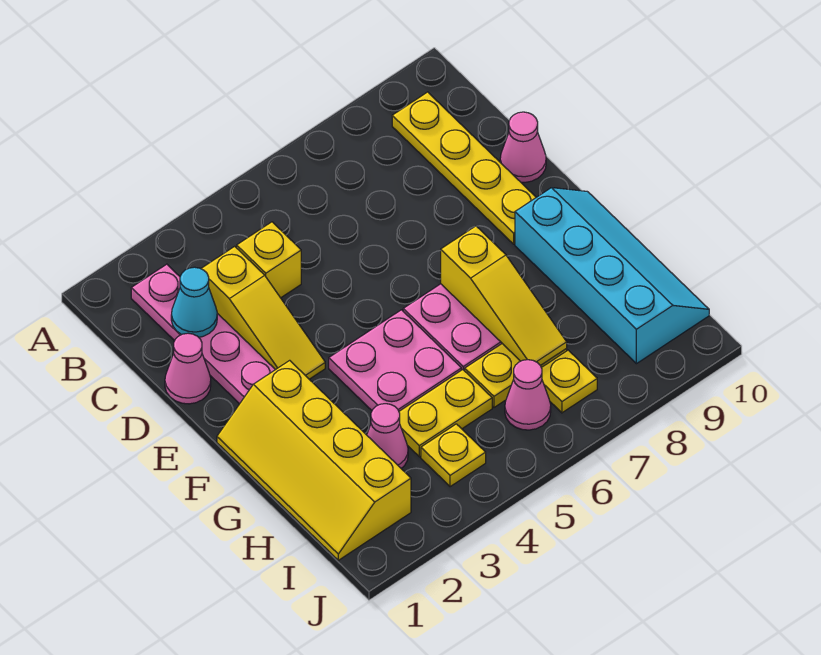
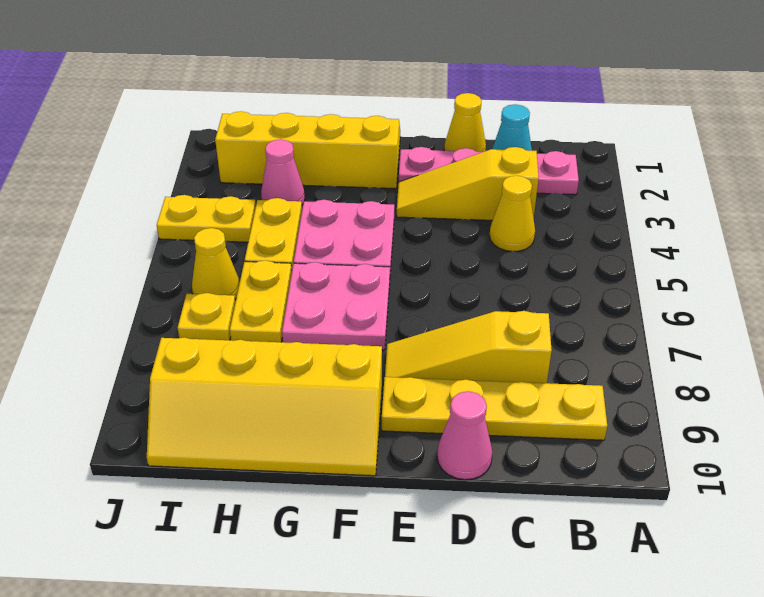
yellow 1x1 brick [237,222,301,298] -> yellow 1x1 cone [490,176,535,252]
pink 1x1 cone [165,333,211,404] -> yellow 1x1 cone [444,93,486,152]
yellow 1x3 slope [441,226,567,365] -> yellow 1x3 slope moved to [385,311,552,383]
cyan 2x4 slope [515,188,709,364] -> yellow 2x4 slope [147,337,382,476]
yellow 1x1 plate [421,424,486,487] -> yellow 1x2 plate [157,195,256,242]
pink 1x1 cone [505,360,551,430] -> yellow 1x1 cone [192,228,239,299]

